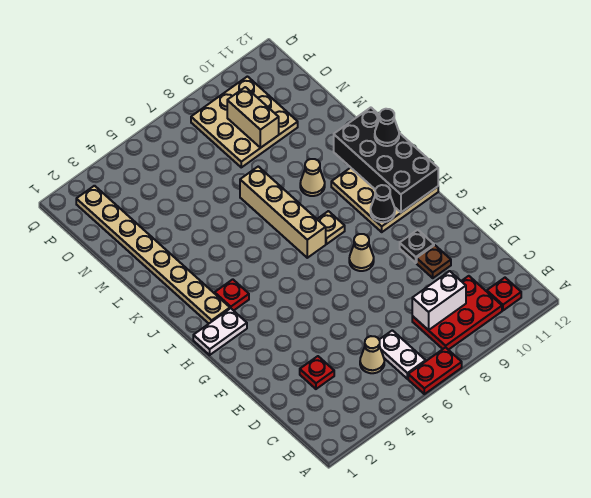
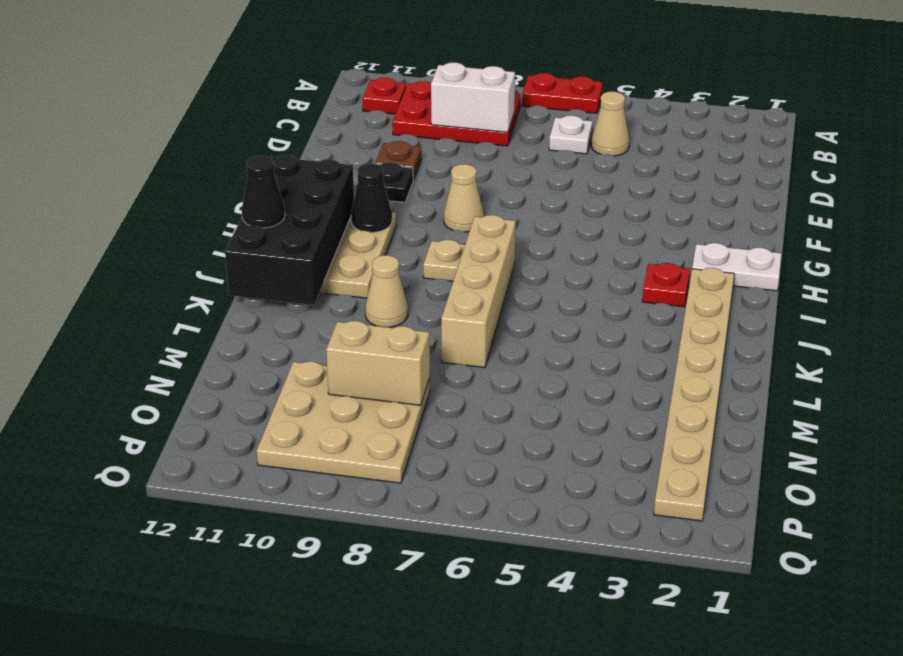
white 1x2 plate [379,330,426,379] -> white 1x1 plate [549,116,593,154]
red 1x1 plate [300,356,334,389] -> none
tan 1x2 brick [227,87,279,148] -> tan 1x2 brick turned to [326,321,430,405]

